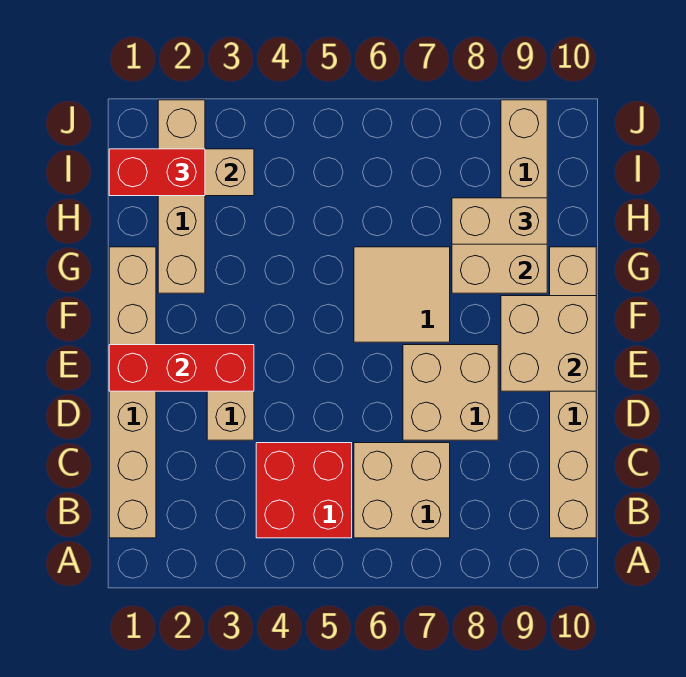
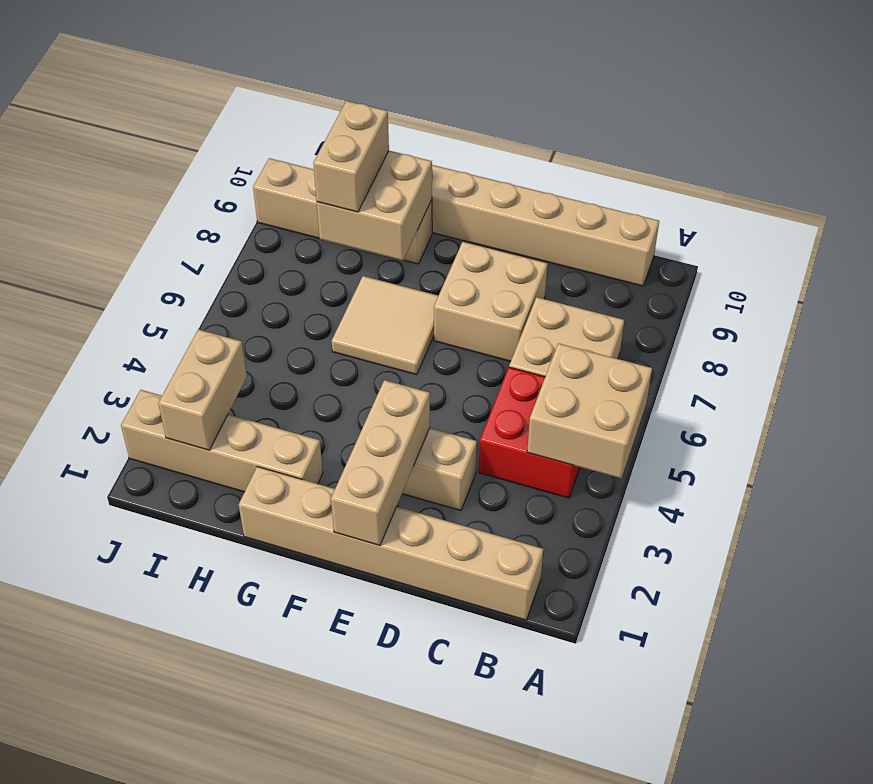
red 1x3 brick [109,345,254,391] -> tan 1x3 brick [331,380,430,546]
tan 2x2 brick [501,296,596,391] -> tan 2x2 brick moved to [527,343,652,478]
red 1x2 brick [109,149,205,196] -> none

